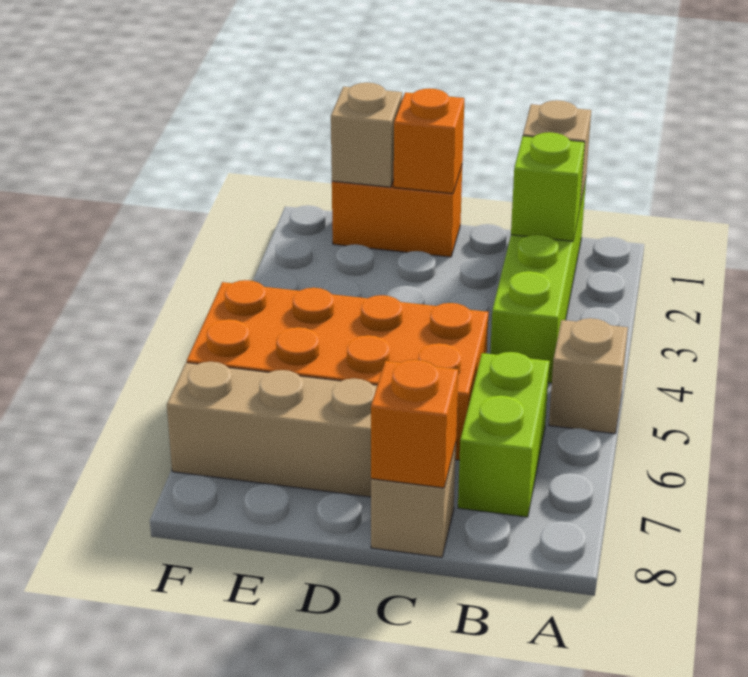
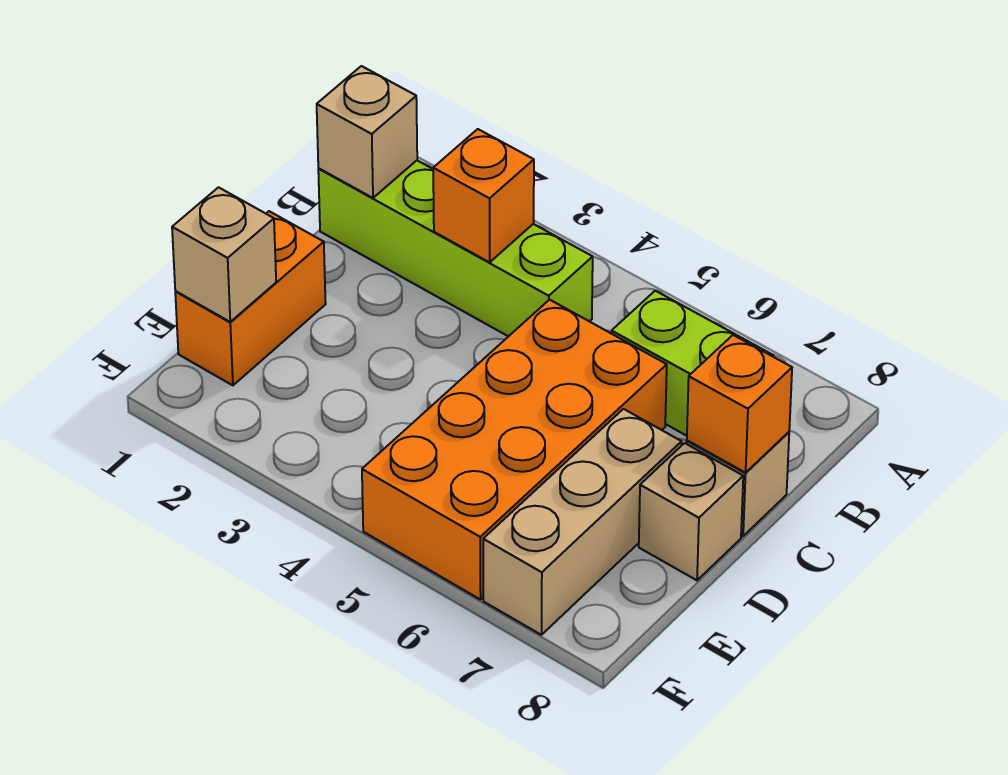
tan 1x1 brick [549,318,628,434] -> tan 1x1 brick moved to [639,443,743,580]
lime 1x1 brick [511,132,585,241] -> none
orange 1x1 brick [394,88,464,194] -> orange 1x1 brick moved to [433,129,534,262]

